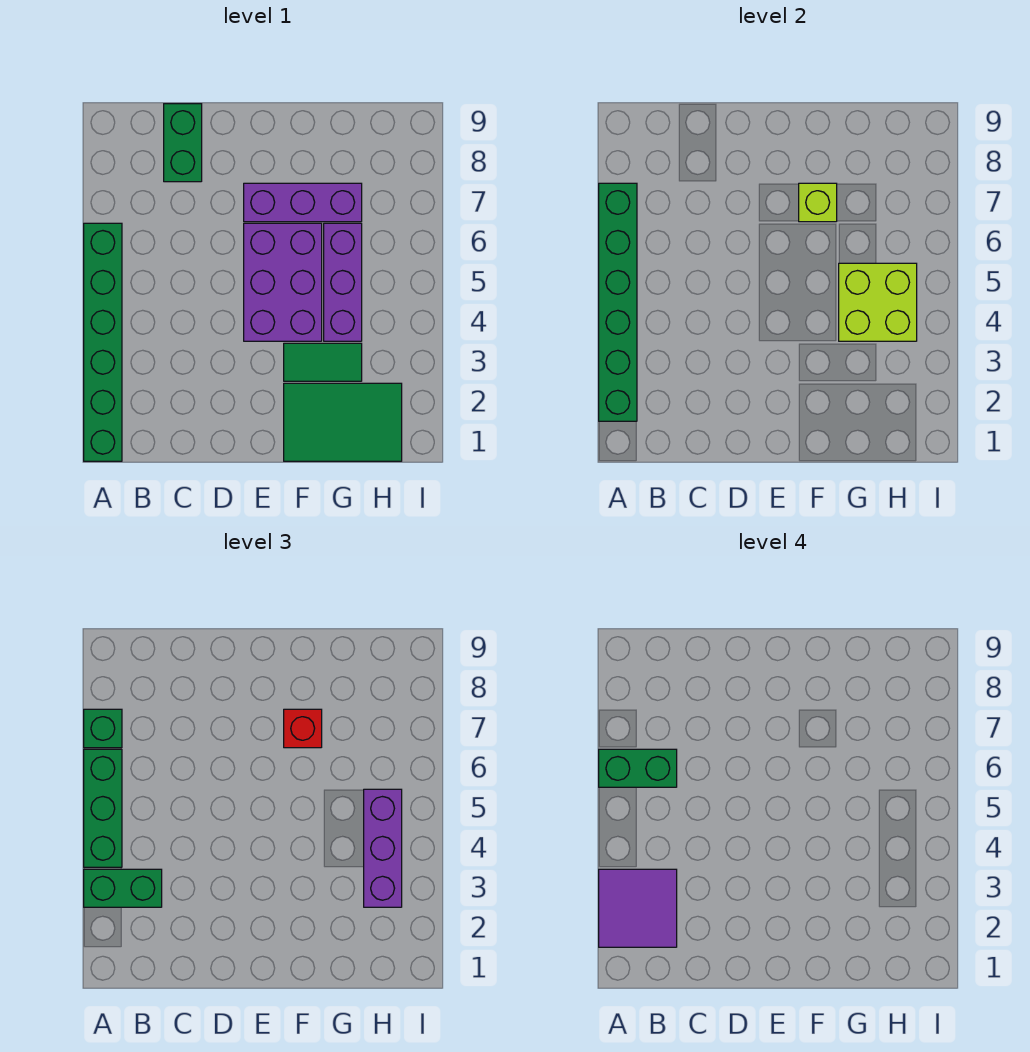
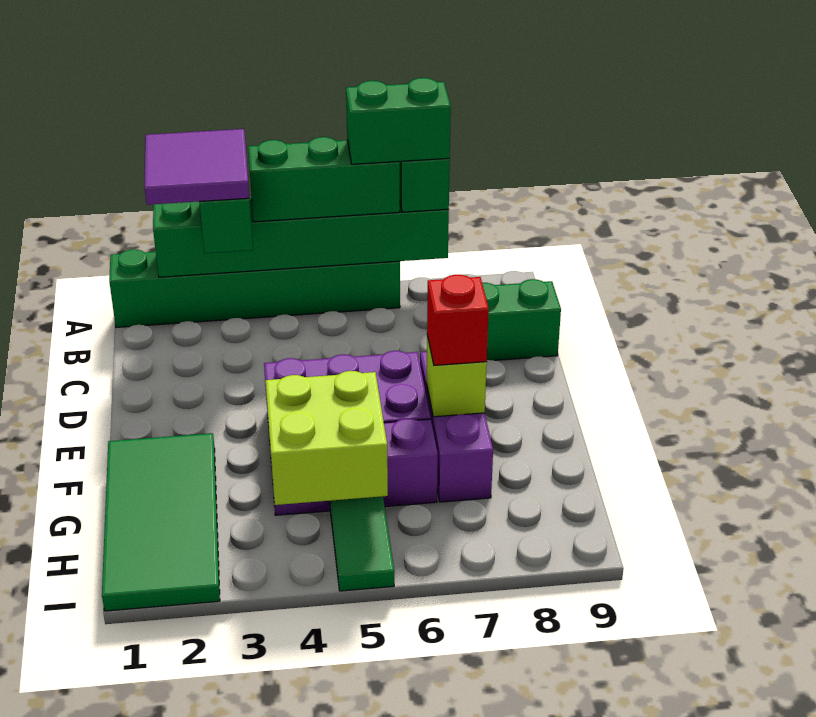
green 1x2 brick [599,749,677,787] -> green 1x2 brick turned to [346,78,451,164]
green 2x3 tile [284,383,402,461] -> green 2x4 tile [102,433,220,611]
green 1x2 tile [284,343,362,381] -> green 1x2 tile moved to [330,496,394,591]
purple 1x3 brick [364,789,402,907] -> none

